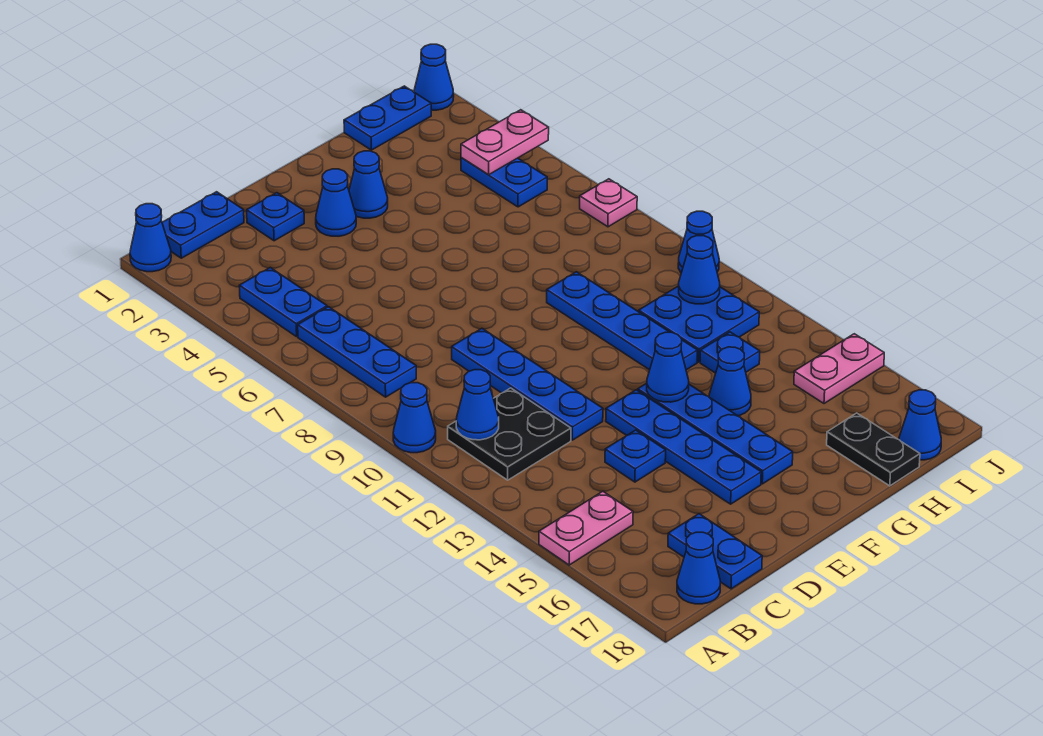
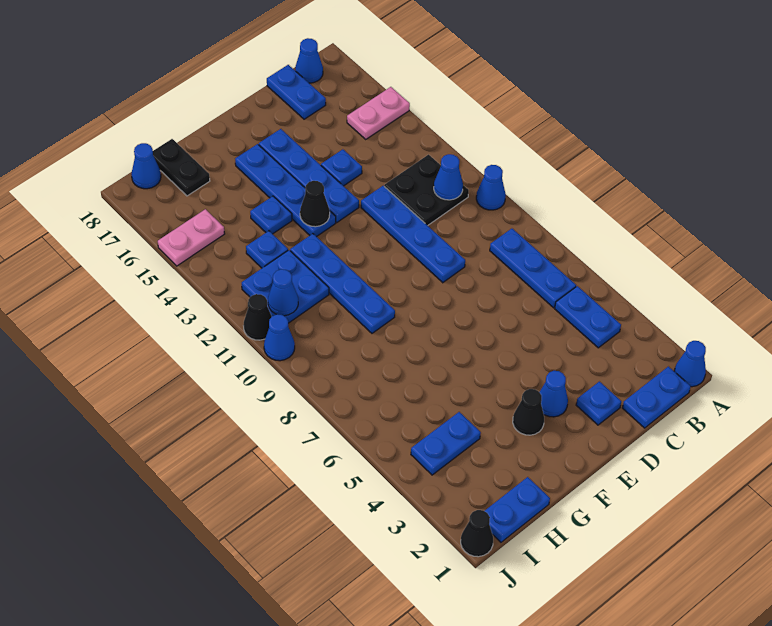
blue 1x1 cone [349,151,388,218] -> black 1x1 cone [513,389,544,435]
blue 1x1 cone [647,332,689,402] -> black 1x1 cone [300,181,330,227]
blue 1x1 cone [709,347,751,416] -> blue 1x1 plate [250,196,292,234]
blue 1x2 plate [461,157,547,207] -> blue 1x2 plate turned to [411,412,481,475]
pink 1x2 plate [461,110,549,175] -> none
blue 1x1 cone [414,44,454,110] -> black 1x1 cone [461,510,493,557]
pink 1x1 plate [580,179,637,227] -> none
none -> black 1x1 cone [243,294,272,340]

